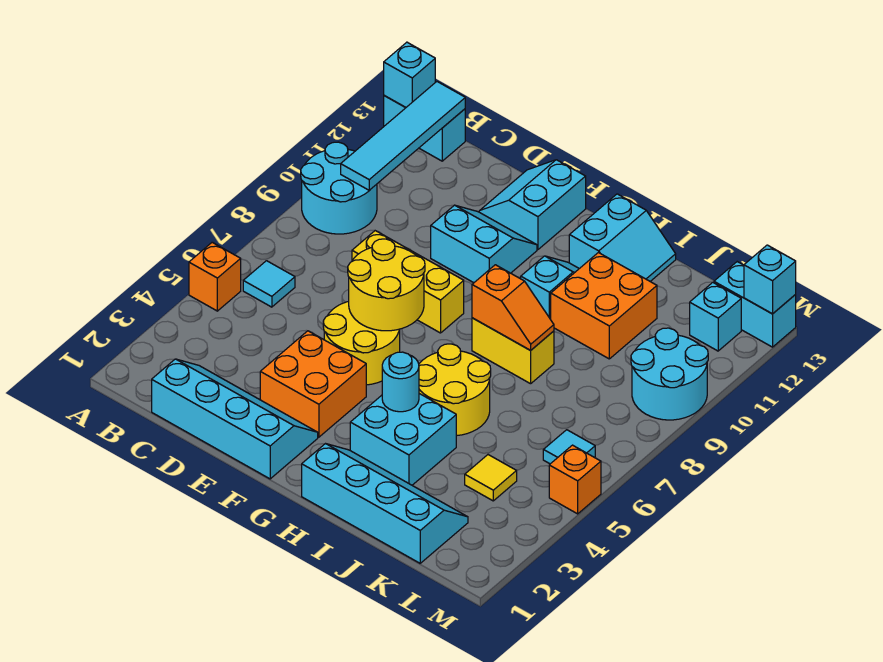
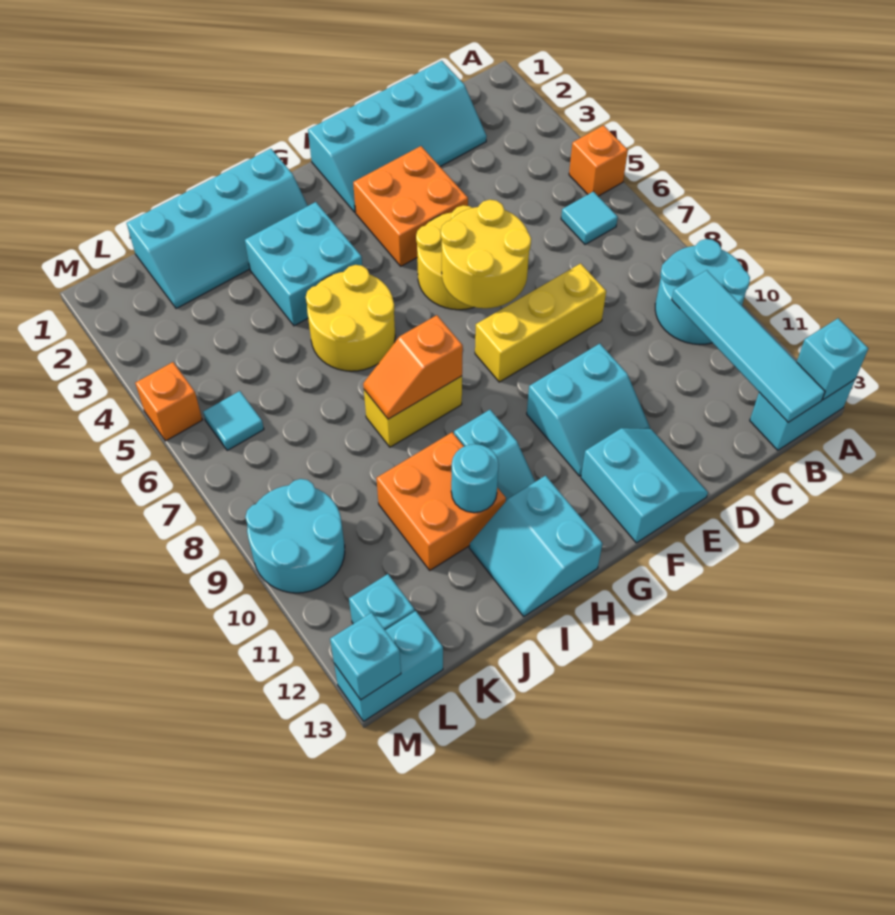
cyan 1x1 round brick [382,352,419,412] -> cyan 1x1 round brick moved to [451,444,499,513]
yellow 1x1 tile [465,455,517,501] -> none

